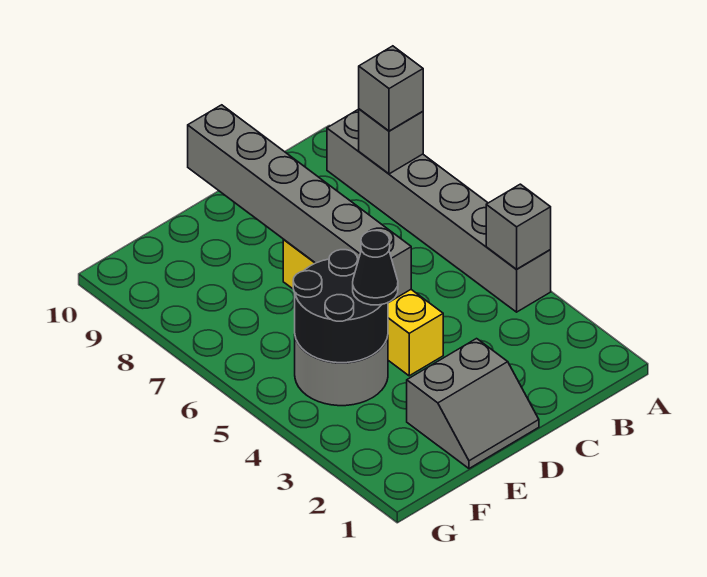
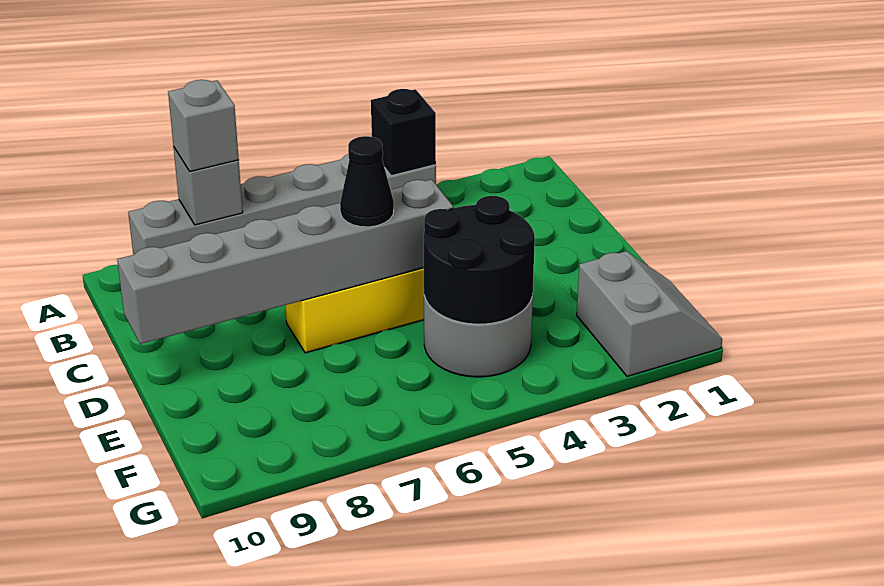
grey 1x1 brick [486,184,551,269] -> black 1x1 brick [371,89,436,176]
grey 2x2 slope [407,339,539,468] -> grey 2x2 slope moved to [577,251,722,376]
black 1x1 cone [353,231,398,305] -> black 1x1 cone moved to [340,136,394,227]

